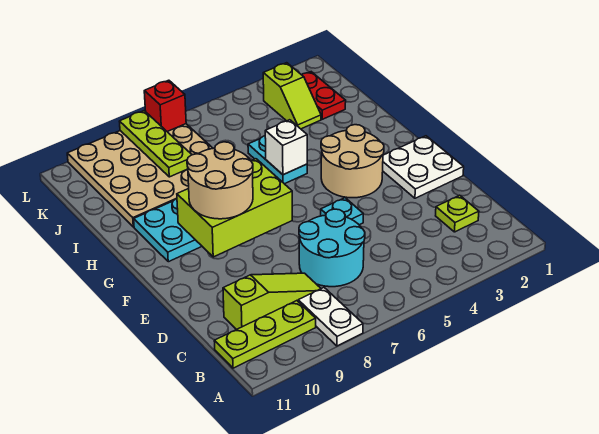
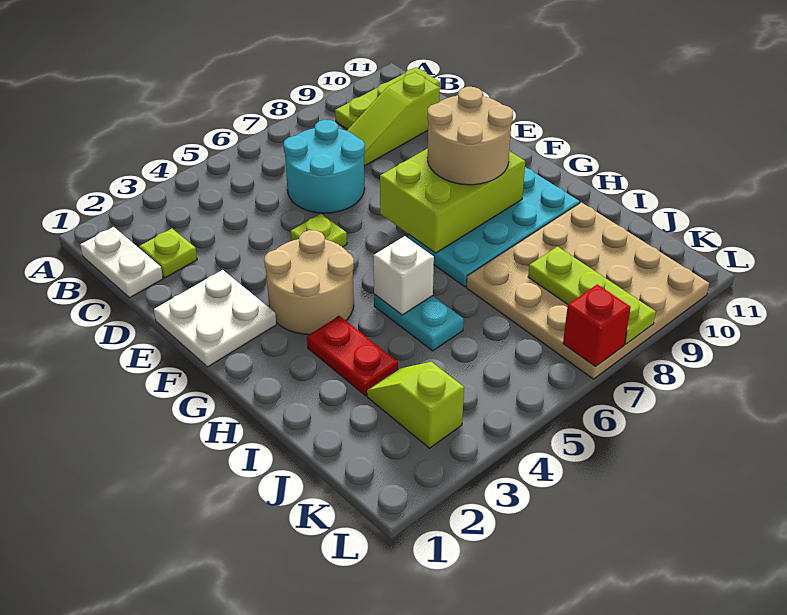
white 1x2 plate [298,288,363,346] -> white 1x2 plate moved to [80,227,163,298]
cyan 1x1 plate [321,198,363,225] -> lime 1x1 plate [291,214,347,247]
red 1x2 plate [302,72,346,119] -> red 1x2 plate moved to [307,316,398,396]

